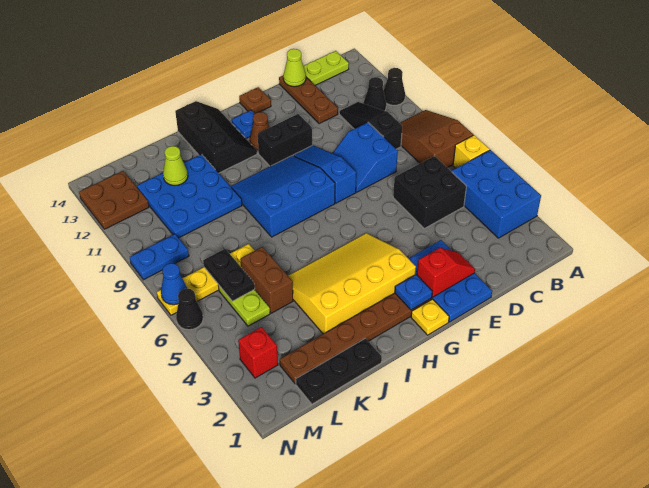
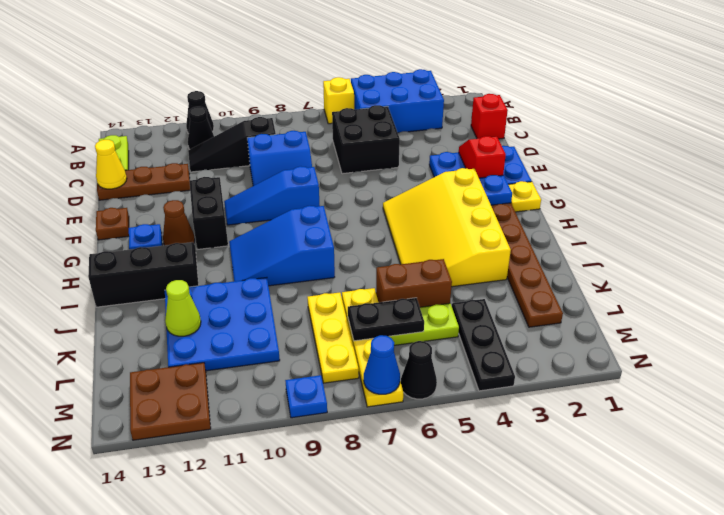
brown 2x3 slope [400,110,473,168] -> none
lime 1x1 cone [283,49,306,87] -> yellow 1x1 cone [95,140,127,189]
blue 3x3 slope [230,156,335,237] -> blue 2x3 slope [229,206,335,286]
black 1x3 plate [296,338,382,404] -> black 1x3 plate moved to [452,299,515,391]
none -> yellow 1x3 plate [307,292,359,383]
red 1x1 brick [238,327,278,378] -> red 1x1 brick moved to [471,94,508,139]
blue 1x2 plate [130,234,189,280] -> blue 1x1 plate [285,375,327,418]

